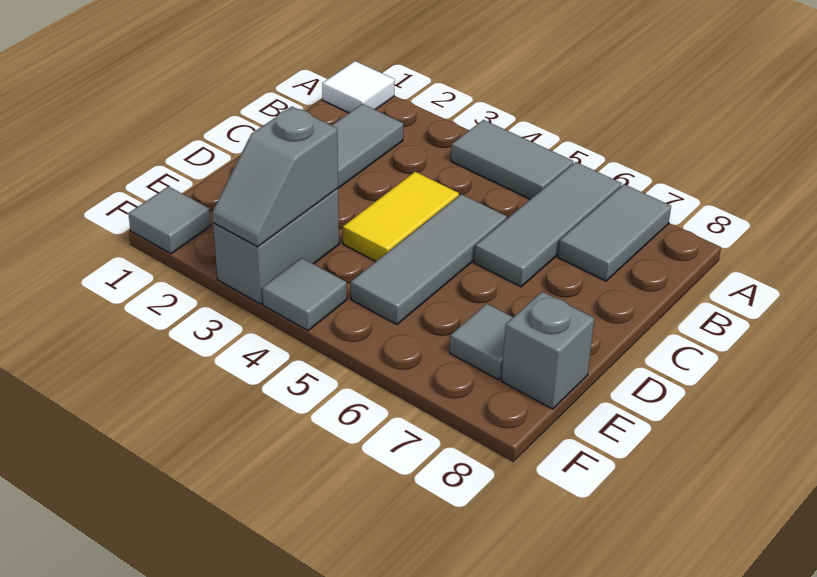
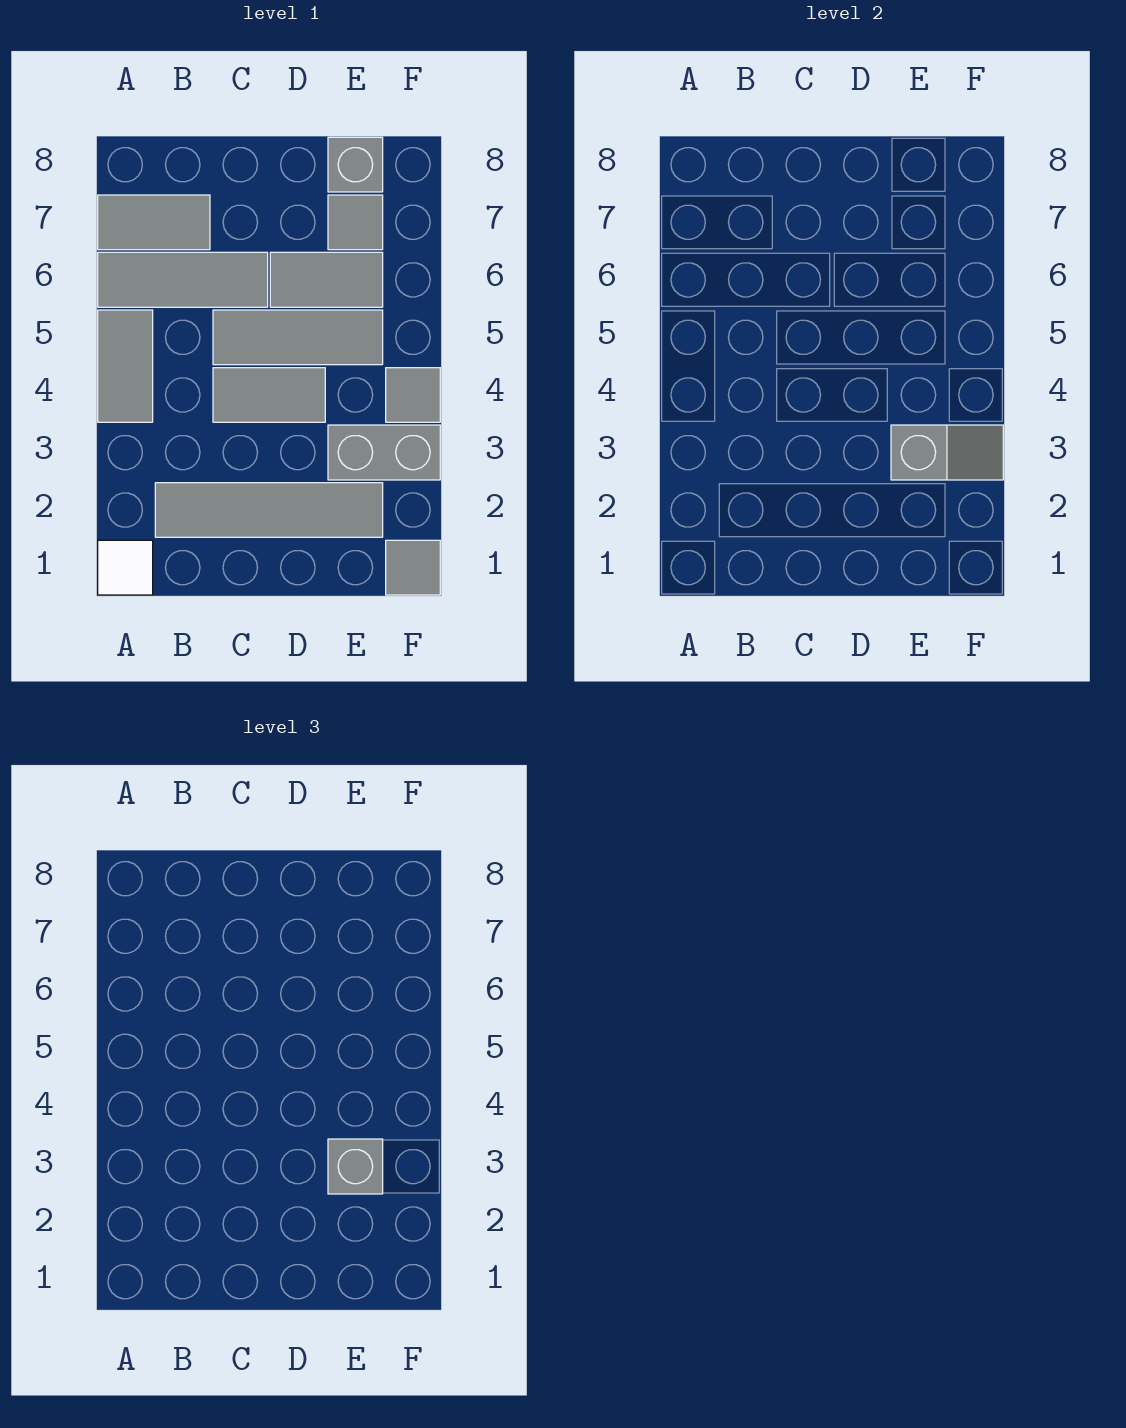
yellow 1x2 tile [343,172,459,261] -> grey 1x2 tile [213,368,325,422]
none -> grey 1x2 tile [270,252,383,307]
none -> grey 1x1 brick [328,1139,383,1194]

